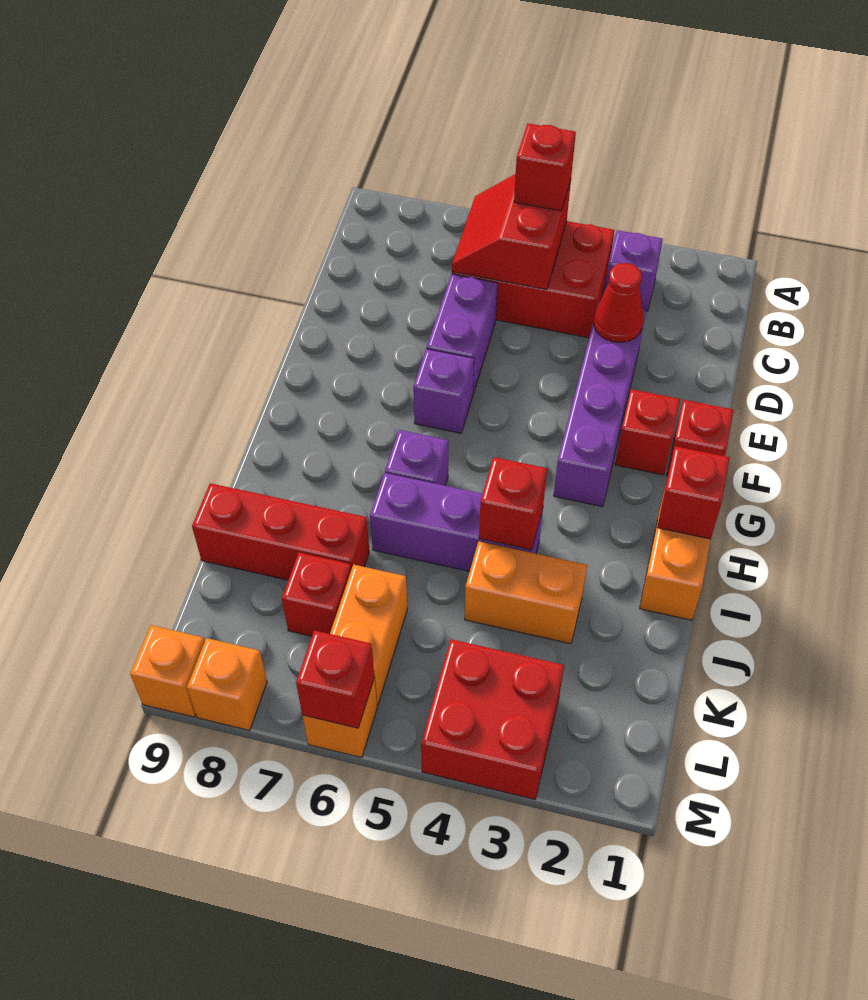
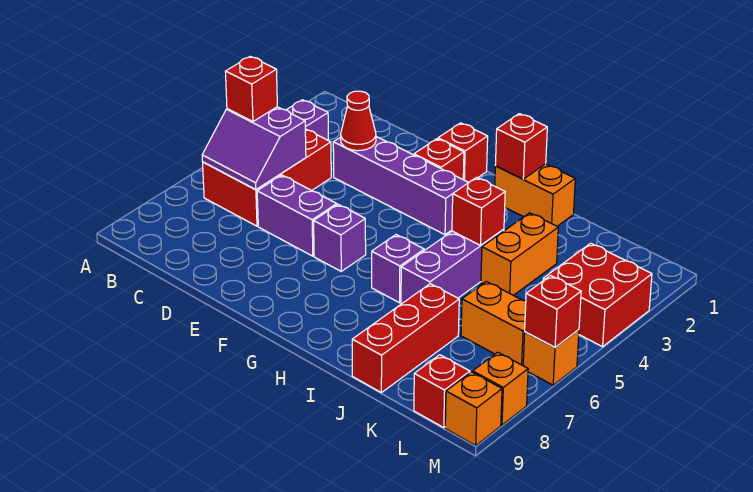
red 2x2 slope [452,174,571,290] -> purple 2x2 slope [202,107,306,190]
red 1x1 brick [282,553,351,636] -> red 1x1 brick moved to [414,355,470,427]

